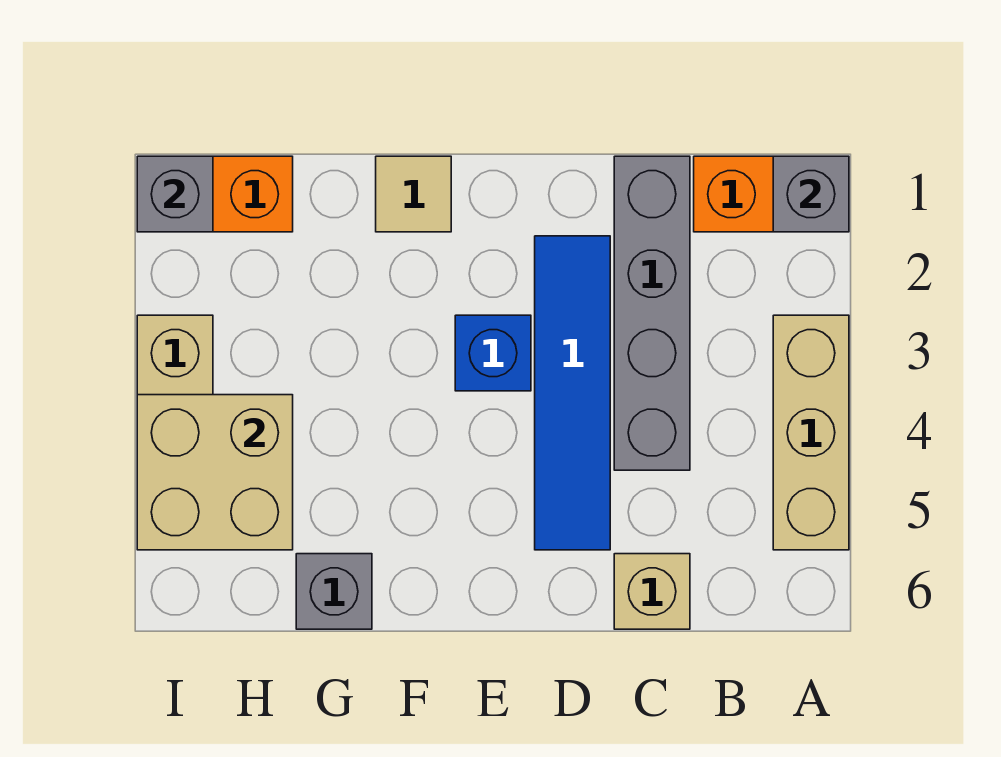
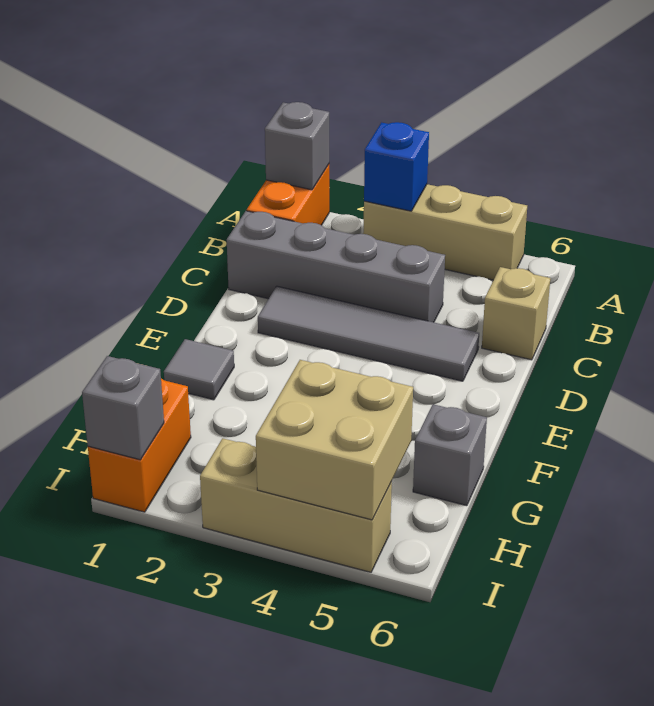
blue 1x4 tile [535,236,610,550] -> grey 1x4 tile [258,286,479,381]
blue 1x1 brick [455,315,531,391] -> blue 1x1 brick moved to [364,122,429,211]
tan 1x1 tile [376,156,451,232] -> grey 1x1 tile [164,339,234,400]

